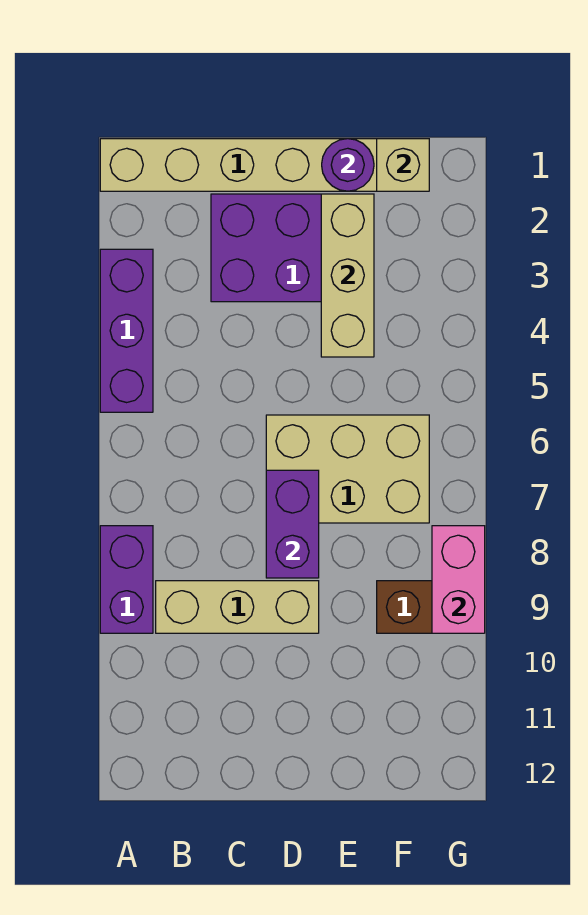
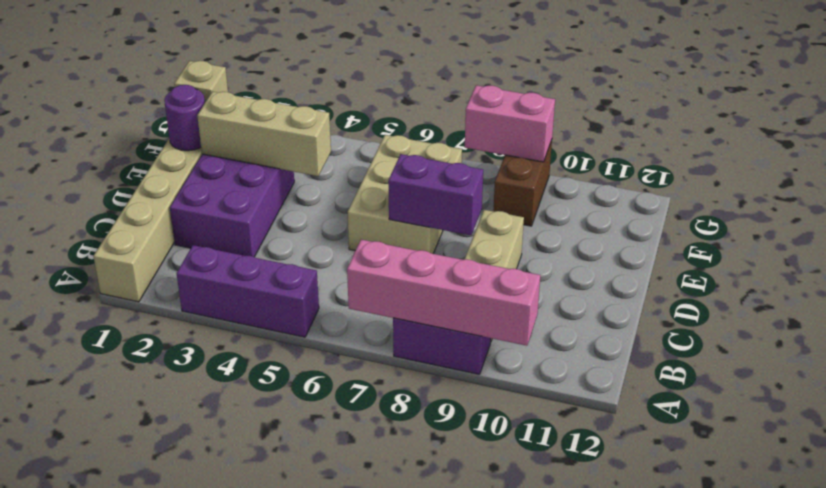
none -> pink 1x4 brick [347,240,540,346]

